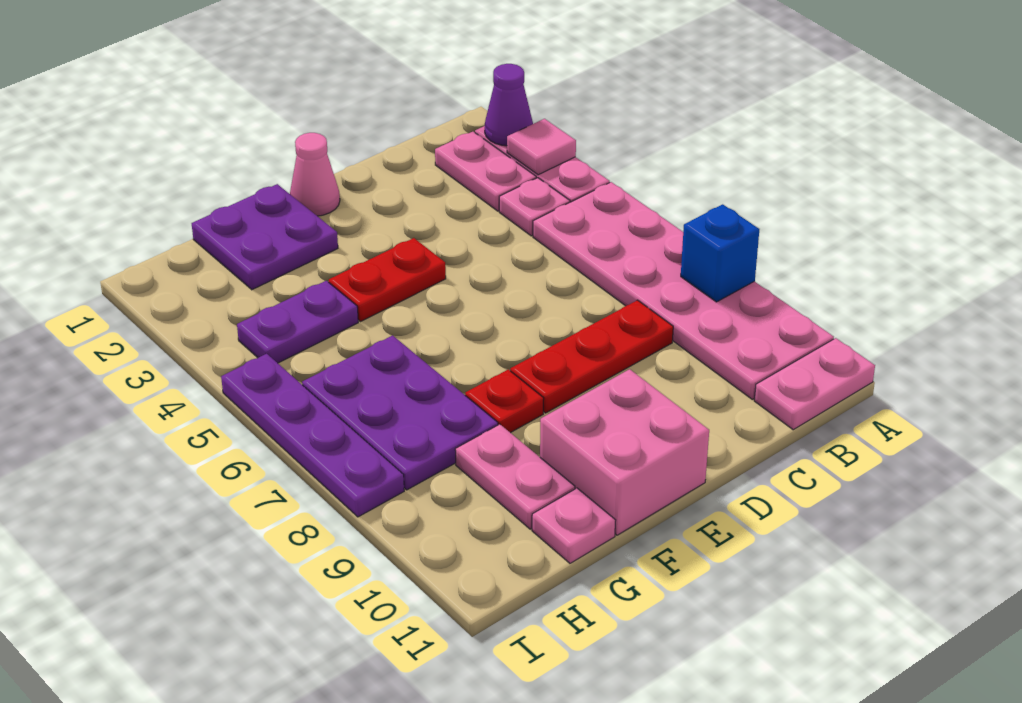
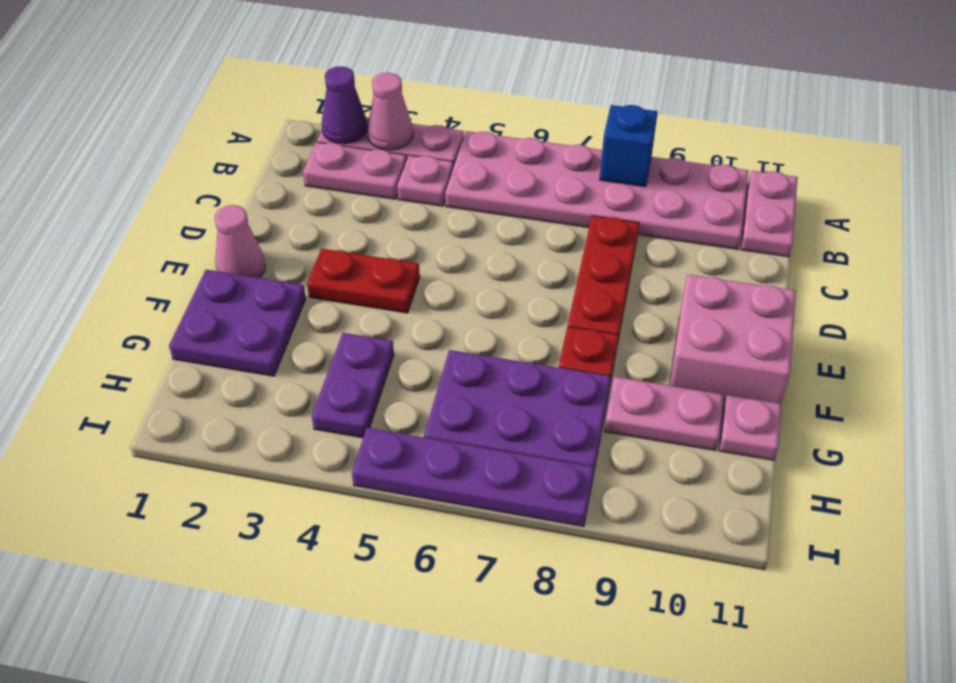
pink 1x1 tile [507,119,576,175] -> pink 1x1 cone [367,73,413,150]
red 1x2 plate [329,238,446,321] -> red 1x2 plate turned to [307,249,420,313]

